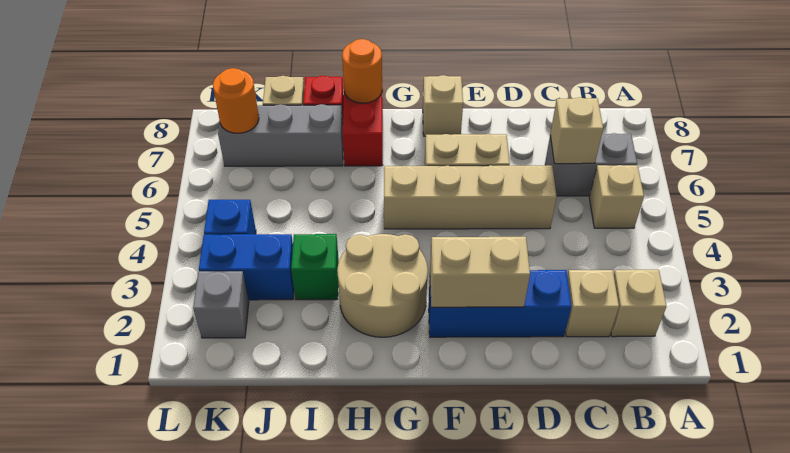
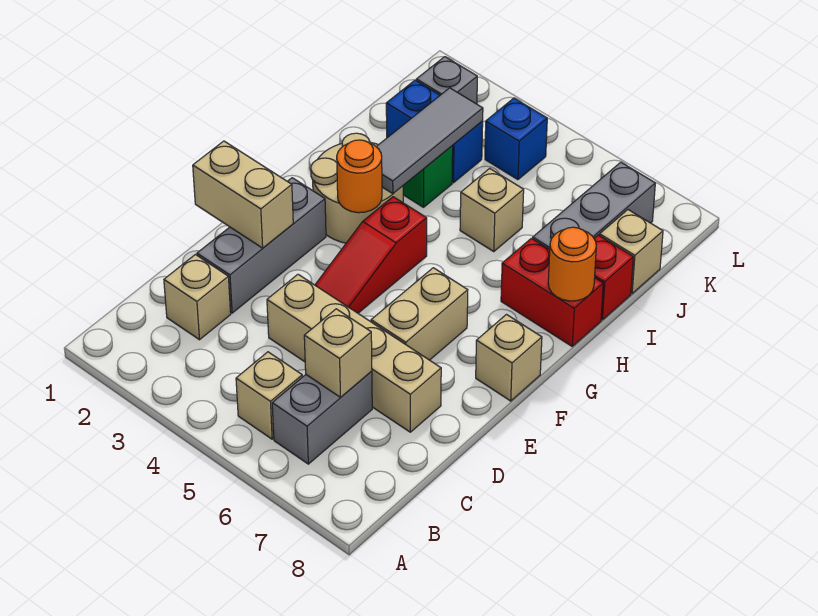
tan 1x1 brick [611,270,666,337] -> tan 1x1 brick moved to [460,168,524,251]
blue 1x3 brick [429,270,571,337] -> grey 1x3 brick [197,178,326,313]
tan 1x4 brick [384,165,557,229] -> tan 1x4 brick turned to [267,274,441,432]
tan 1x2 brick [430,237,530,307] -> tan 1x2 brick turned to [193,141,293,248]
none -> red 1x3 slope [315,197,427,313]
none -> grey 1x3 tile [376,88,483,194]
blue 1x2 brick [199,234,294,300] -> blue 1x2 brick turned to [386,80,483,183]
orange 1x1 round brick [213,68,259,133] -> orange 1x1 round brick moved to [337,140,382,213]

